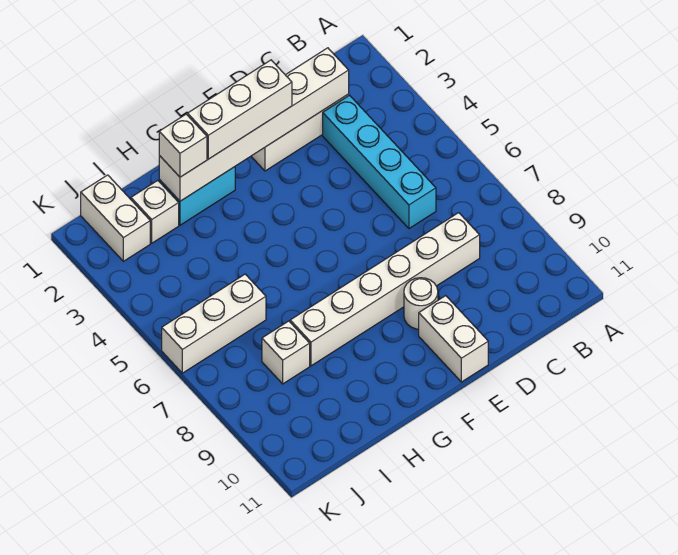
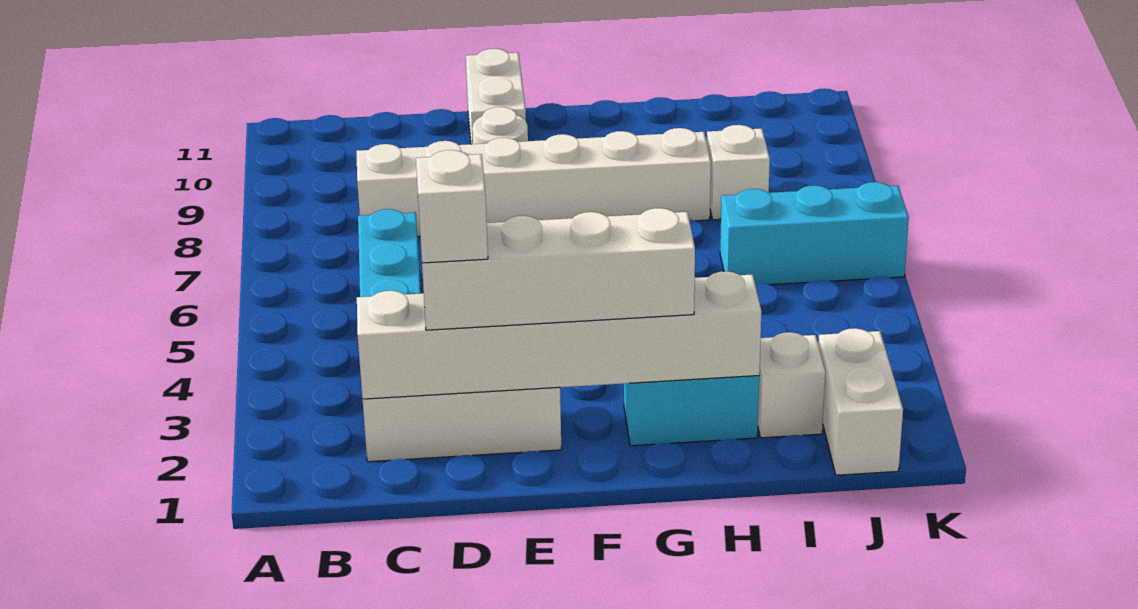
white 1x3 brick [188,60,292,159] -> white 1x4 brick [422,208,695,330]
white 1x1 brick [159,114,207,177] -> white 1x1 brick moved to [416,150,488,263]
white 1x3 brick [162,274,266,373] -> cyan 1x3 brick [720,182,909,285]

